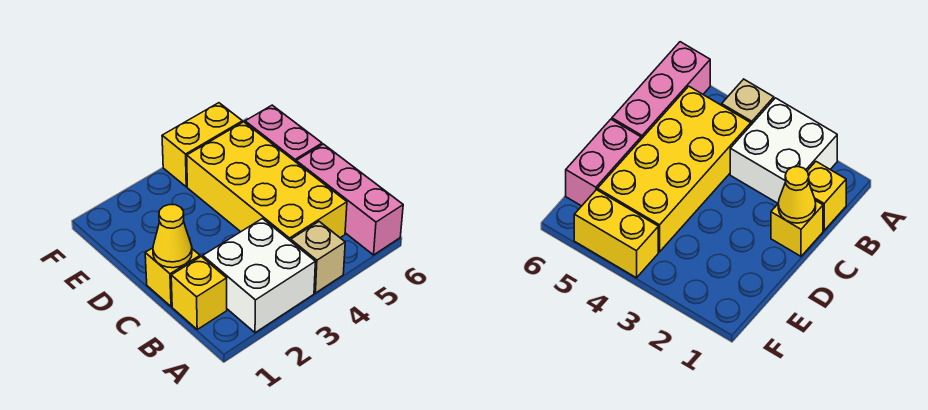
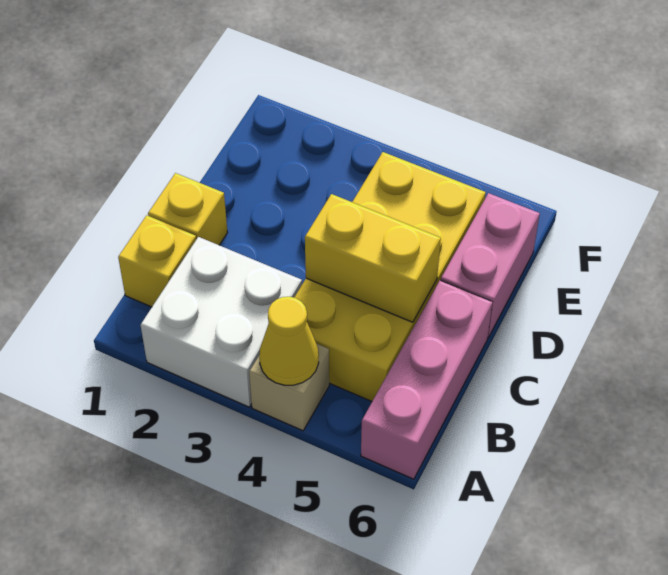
yellow 1x1 cone [153,205,192,268] -> yellow 1x1 cone moved to [259,297,319,385]
yellow 1x2 brick [162,103,243,187] -> yellow 1x2 brick moved to [305,194,441,322]

